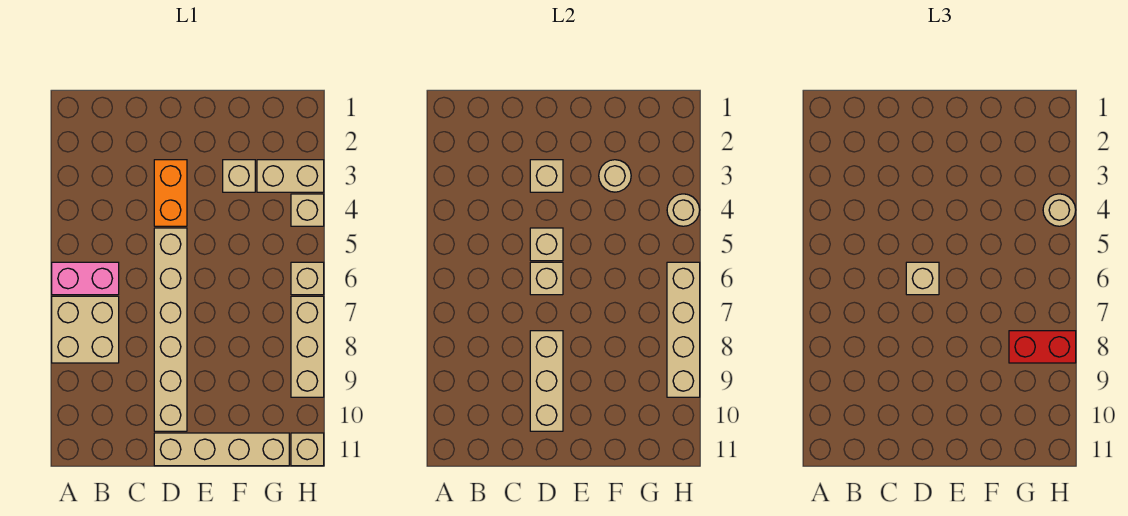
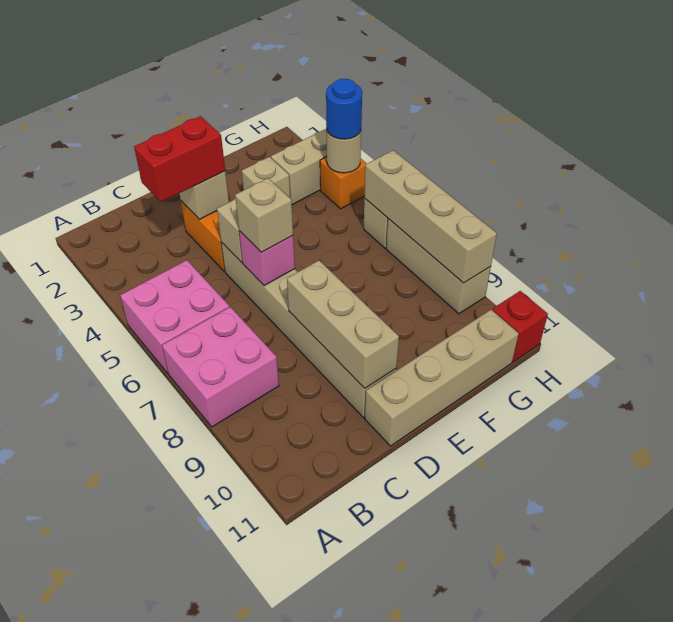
pink 1x2 brick [52,262,119,295] -> pink 2x2 brick [120,260,229,373]
tan 2x2 brick [52,296,119,363] -> pink 2x2 brick [162,307,279,427]
tan 1x1 brick [530,262,563,295] -> pink 1x1 brick [239,231,295,286]
tan 1x1 round brick [599,160,631,192] -> none
red 1x2 brick [1009,331,1076,363] -> red 1x2 brick moved to [134,116,225,202]
tan 1x1 brick [291,194,324,226] -> orange 1x1 brick [320,157,367,209]
tan 1x1 round brick [1043,194,1076,226] -> blue 1x1 round brick [326,79,362,139]
tan 1x1 brick [291,433,324,466] -> red 1x1 brick [492,291,548,362]

